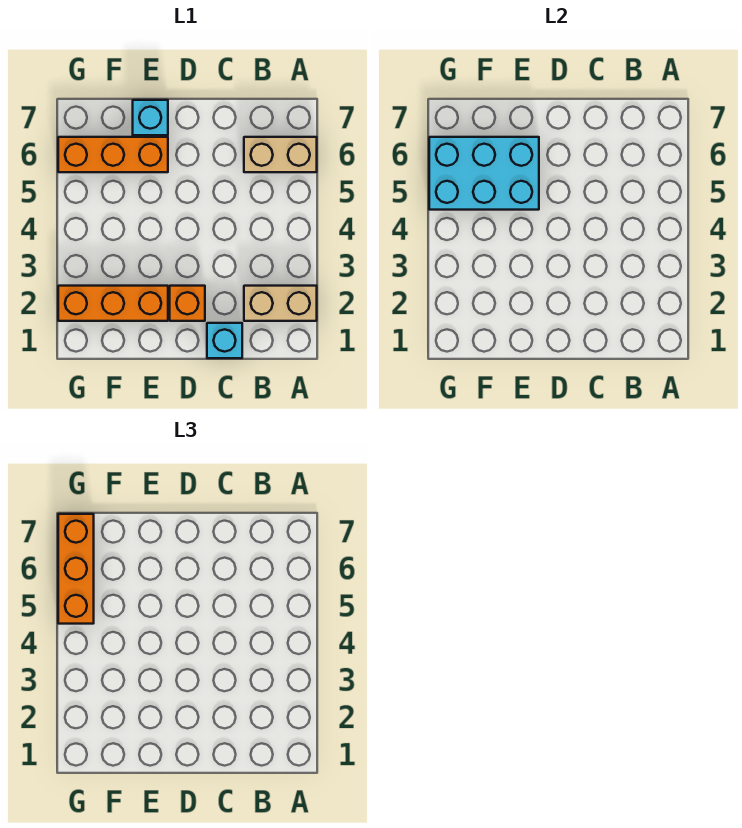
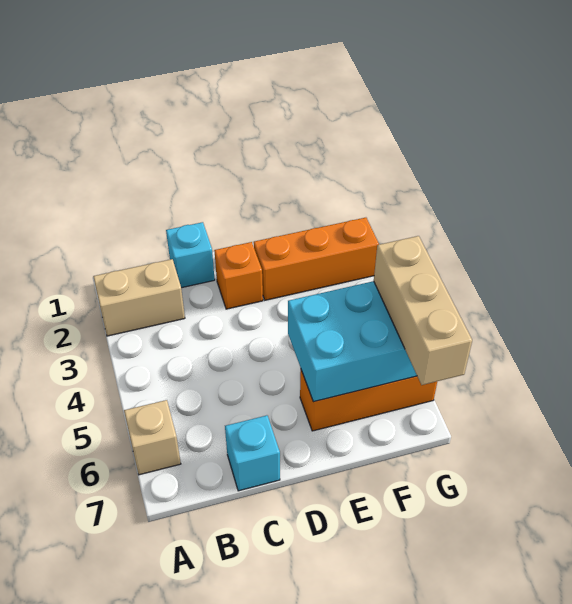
tan 1x2 brick [244,137,317,172] -> tan 1x1 brick [124,400,181,475]
cyan 1x1 brick [133,100,168,135] -> cyan 1x1 brick moved to [225,415,280,491]
orange 1x3 brick [58,514,94,624] -> tan 1x3 brick [374,236,472,385]

